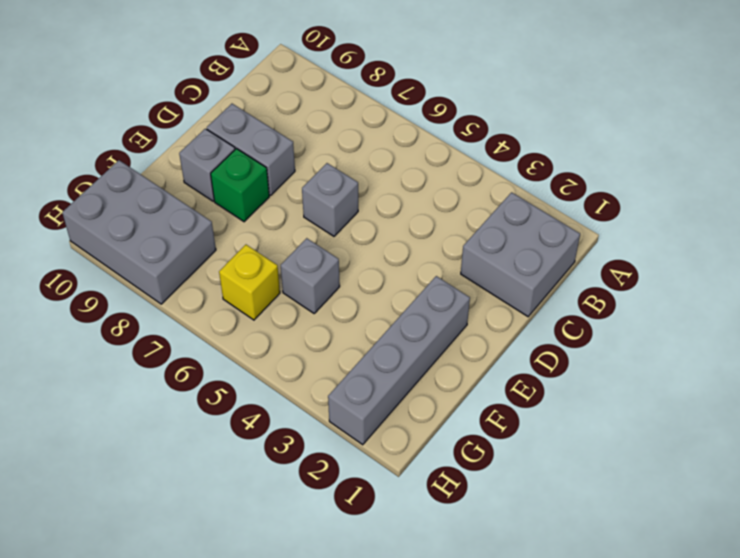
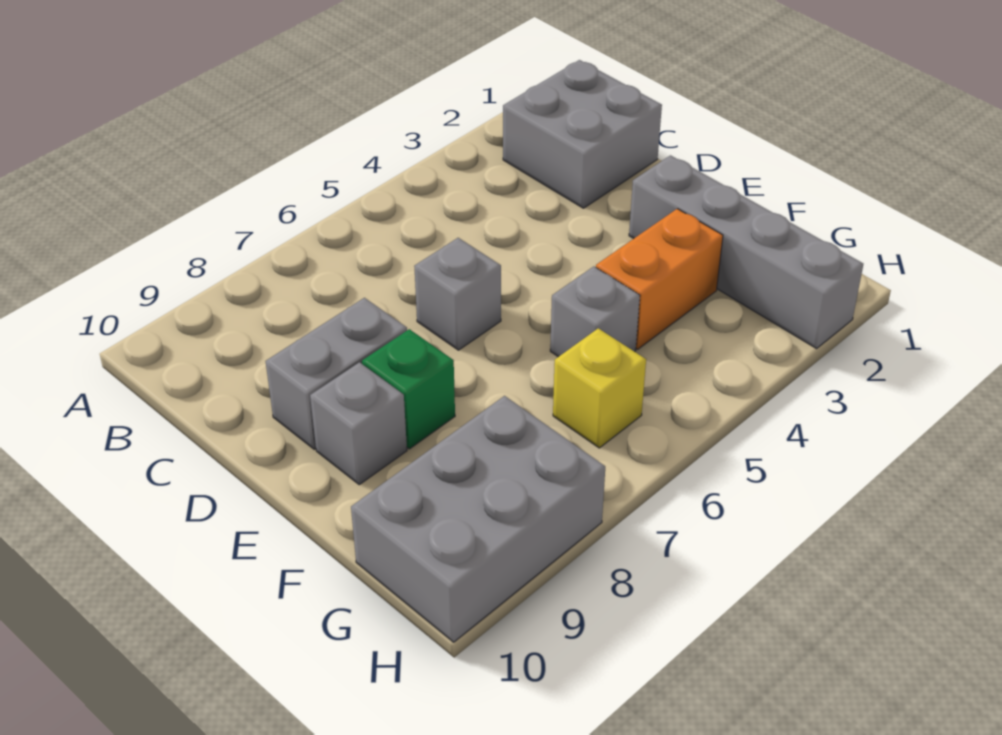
none -> orange 1x2 brick [596,209,723,349]

